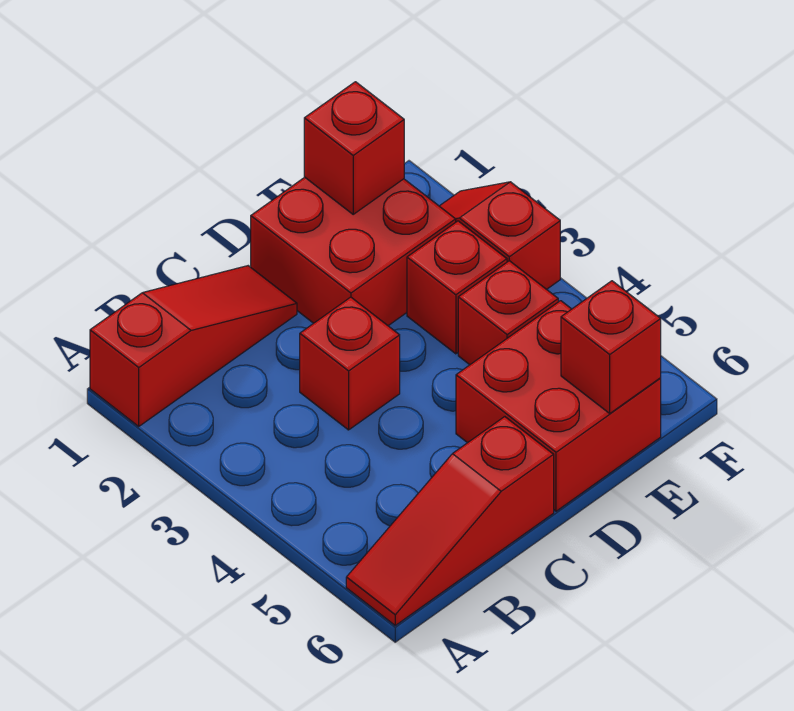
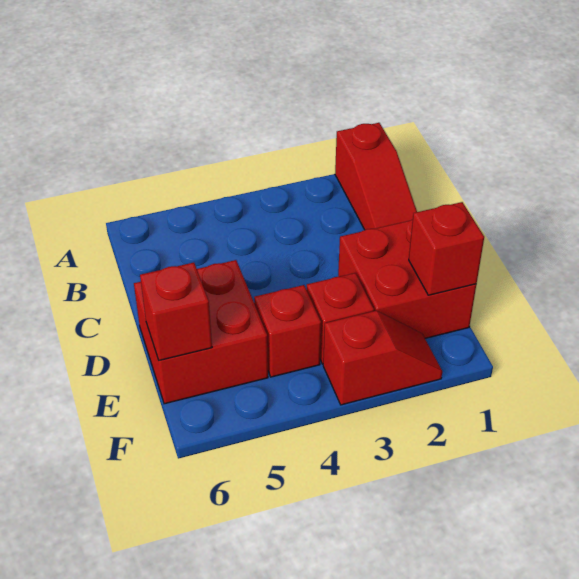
red 1x3 slope [346,417,554,625] -> none
red 1x1 brick [300,297,400,430] -> none

